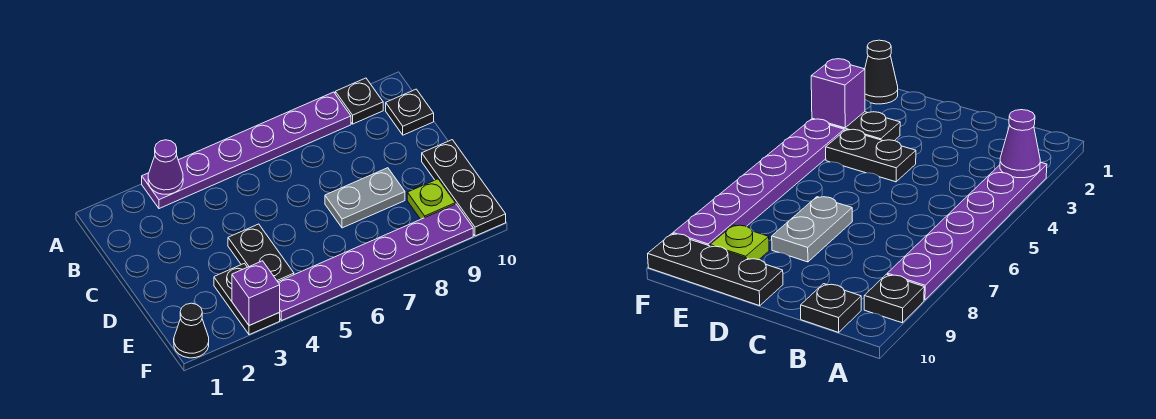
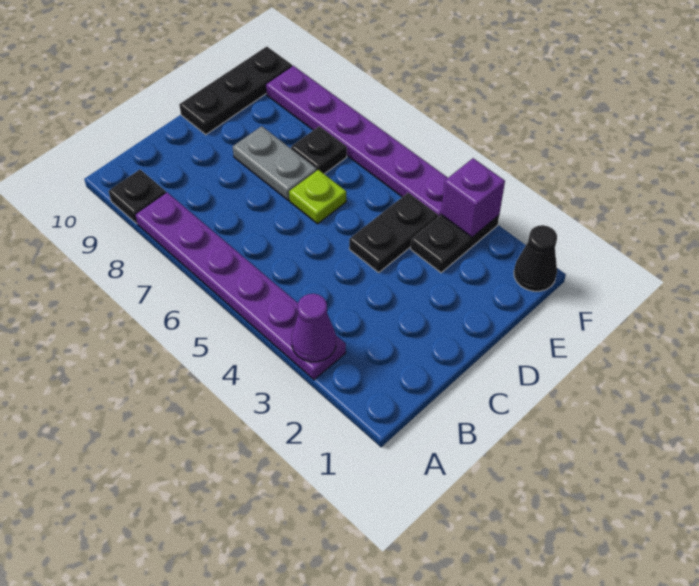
black 1x1 plate [386,89,434,135] -> black 1x1 plate moved to [291,126,347,174]
lime 1x1 plate [407,179,455,219] -> lime 1x1 plate moved to [289,170,346,224]

